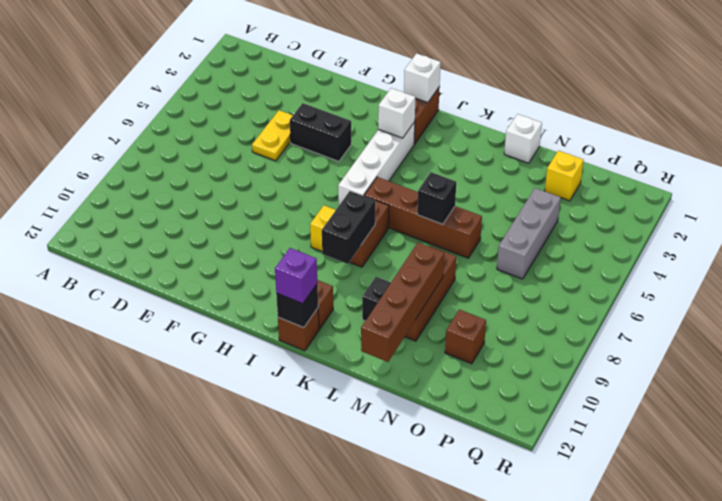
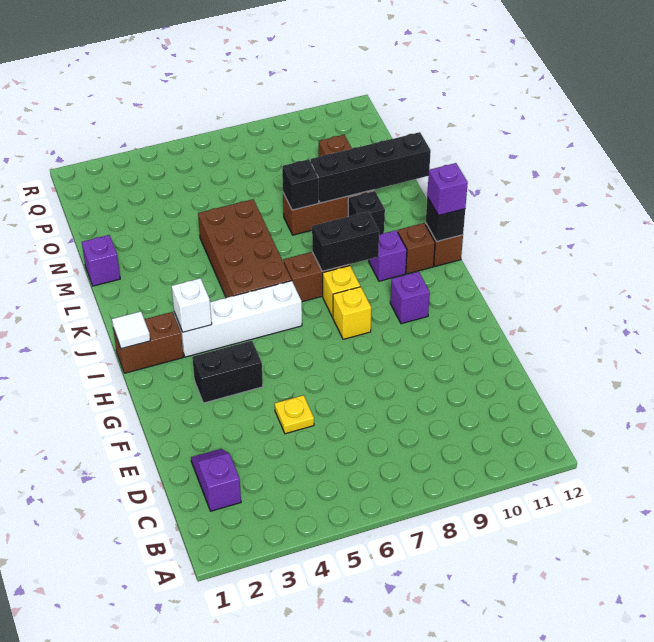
none -> purple 1x2 slope [191,449,241,511]
yellow 1x2 plate [252,110,293,161] -> yellow 1x1 plate [275,395,314,434]
black 1x2 brick [290,103,351,161] -> black 1x2 brick turned to [192,341,263,403]
none -> purple 1x1 brick [390,272,430,324]
white 1x1 brick [404,53,441,103] -> white 1x1 tile [112,311,150,349]
brown 1x4 brick [364,177,482,258] -> brown 2x4 brick [198,199,292,298]
none -> purple 1x1 brick [369,230,407,281]
black 1x1 brick [417,172,456,224] -> black 1x1 brick moved to [282,159,319,210]
white 1x1 brick [504,114,542,163] -> purple 1x1 brick [82,235,120,286]
brown 1x4 brick [361,243,444,362] -> black 1x4 brick [310,132,431,203]
yellow 1x1 brick [545,151,584,201] -> yellow 1x1 brick moved to [333,287,371,339]
grey 1x3 brick [497,188,561,279] -> none

